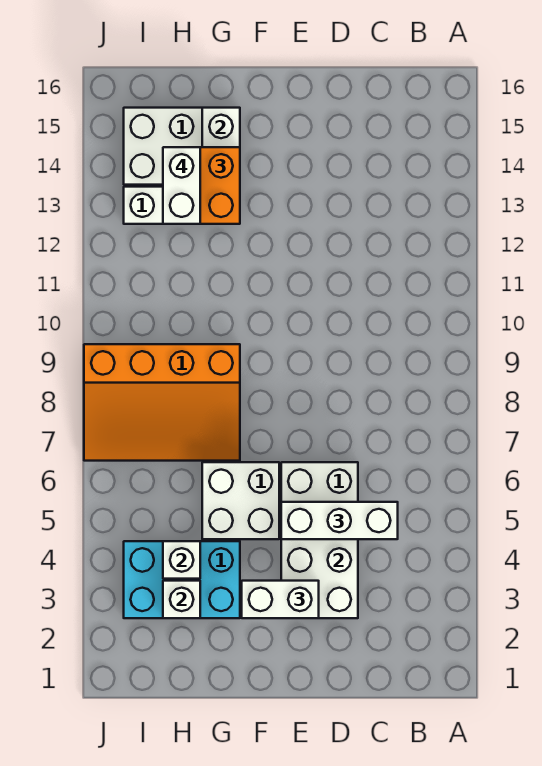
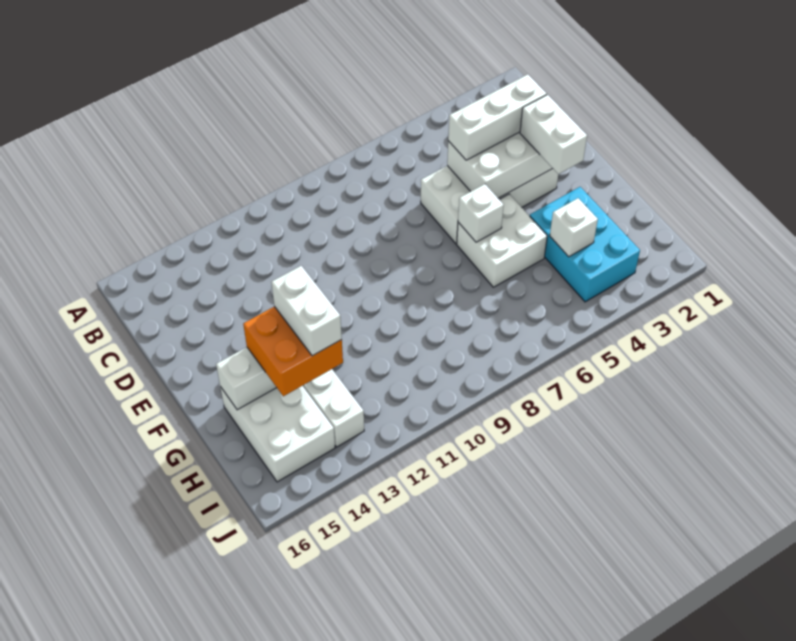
white 1x3 brick [281,502,398,539] -> white 1x3 brick turned to [448,74,547,160]
orange 3x4 slope [84,344,240,461] -> none
white 1x1 brick [163,581,200,618] -> white 1x1 brick moved to [458,184,504,242]
white 1x2 brick [163,147,200,224] -> white 1x2 brick turned to [271,266,342,356]

